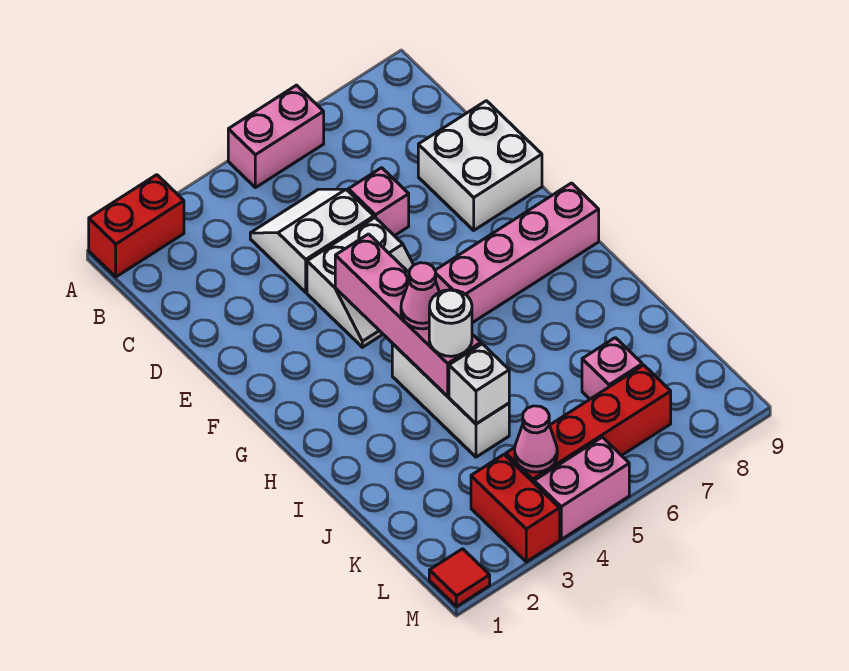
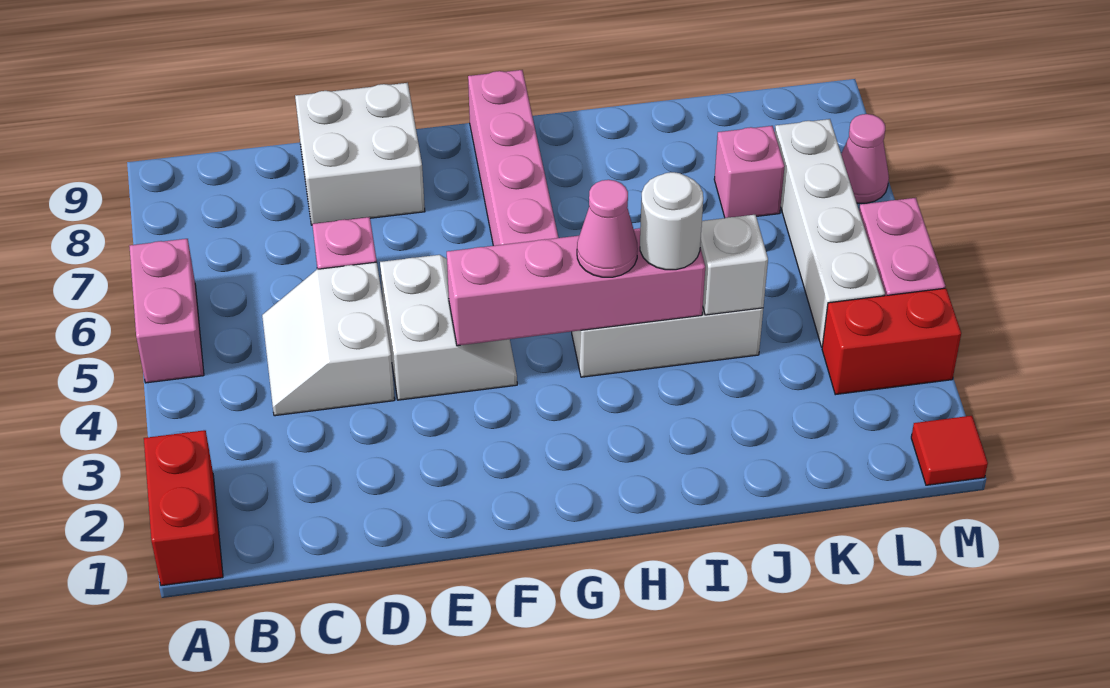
red 1x4 brick [506,365,671,483] -> white 1x4 brick [775,119,885,347]
pink 1x1 cone [515,406,557,472] -> pink 1x1 cone moved to [841,114,889,203]

